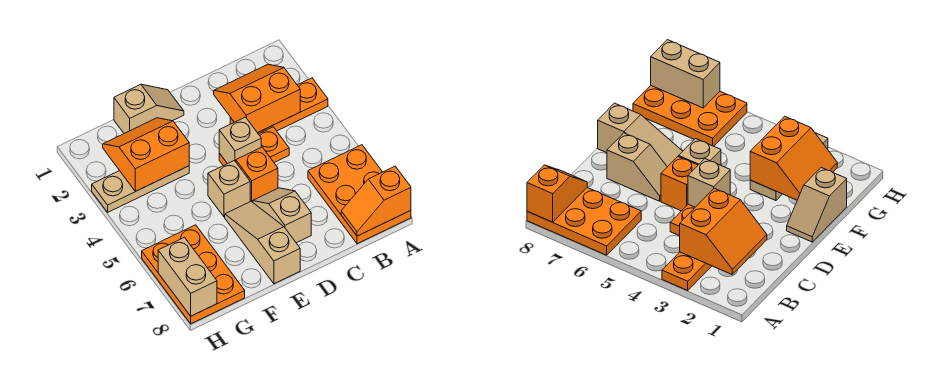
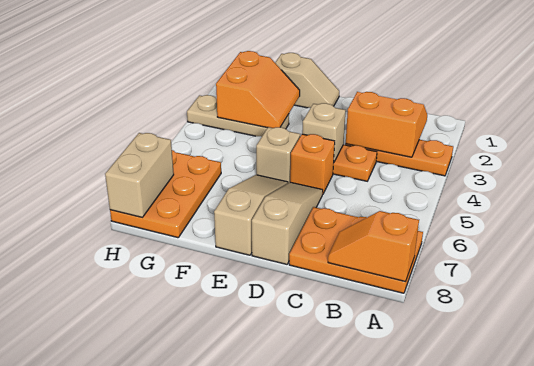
orange 2x3 plate [308,145,411,244] -> orange 2x3 plate turned to [289,207,423,293]
tan 1x2 slope [253,188,311,243] -> tan 1x3 slope [252,182,323,264]
orange 2x2 slope [103,118,189,191] -> orange 2x2 slope turned to [216,51,300,128]

